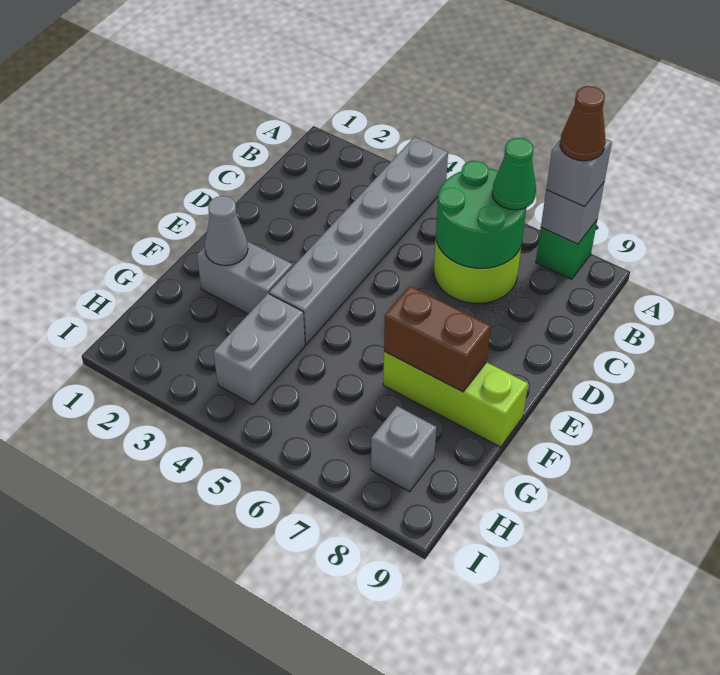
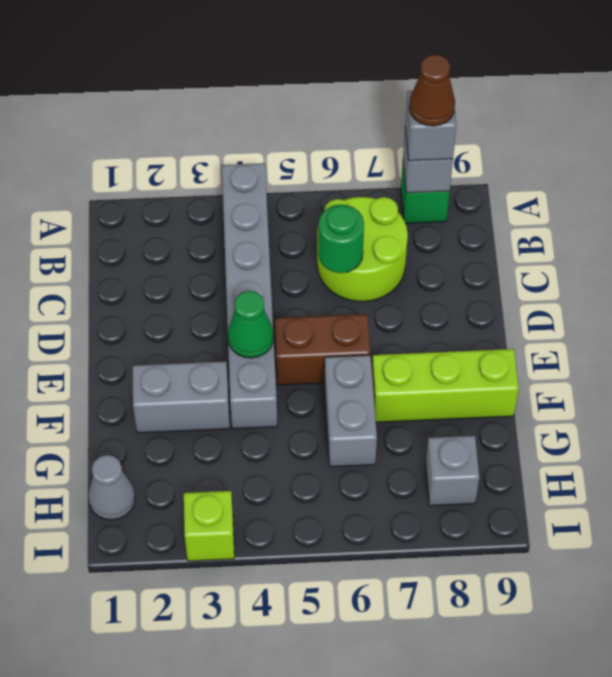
green 2x2 round brick [436,161,526,268] -> green 1x1 round brick [318,205,364,273]
green 1x1 cone [492,138,536,210] -> green 1x1 cone moved to [228,291,274,358]
grey 1x1 cone [205,196,248,266] -> grey 1x1 cone moved to [88,455,135,520]
brown 1x2 brick [384,286,491,392] -> brown 1x2 brick moved to [275,314,370,385]
grey 1x2 brick [214,294,305,405] -> grey 1x2 brick moved to [325,355,377,467]
none -> lime 1x1 brick [184,491,234,561]

